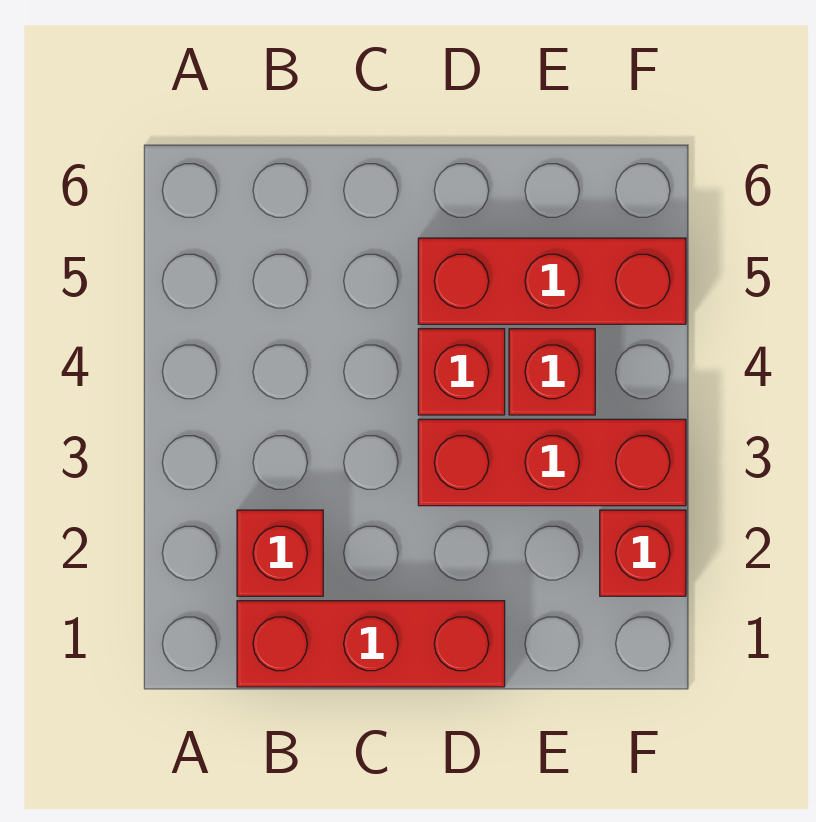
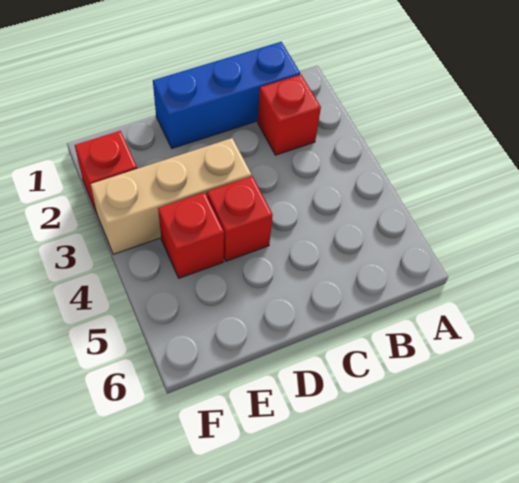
red 1x3 brick [237,601,505,687] -> blue 1x3 brick [153,42,300,148]
red 1x3 brick [418,419,686,506] -> tan 1x3 brick [91,138,252,254]
red 1x3 brick [418,238,686,324] -> none

